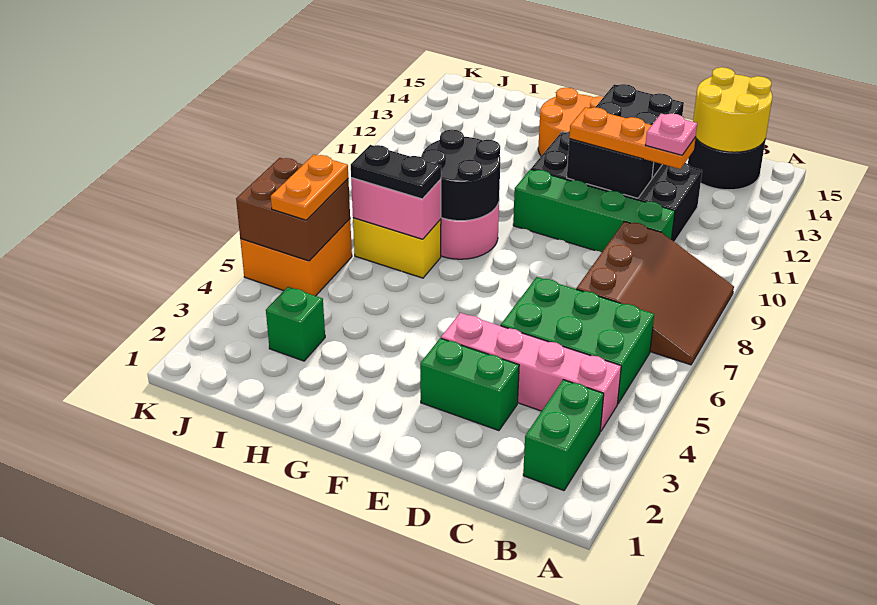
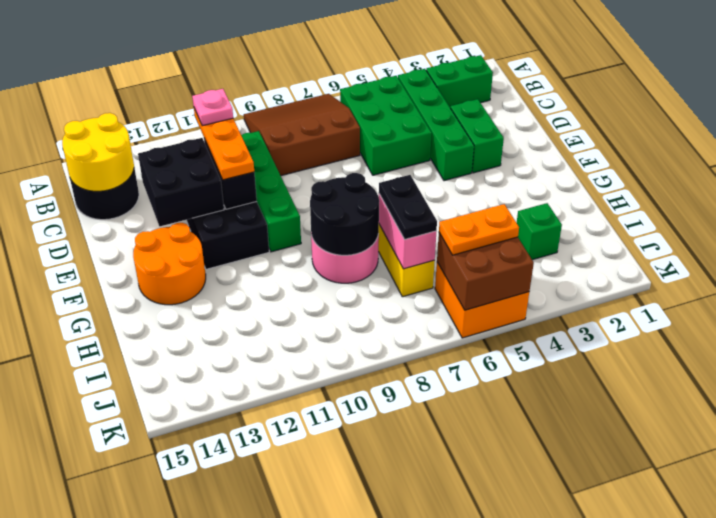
pink 1x4 brick [441,313,621,432] -> green 1x4 brick [398,69,474,181]

